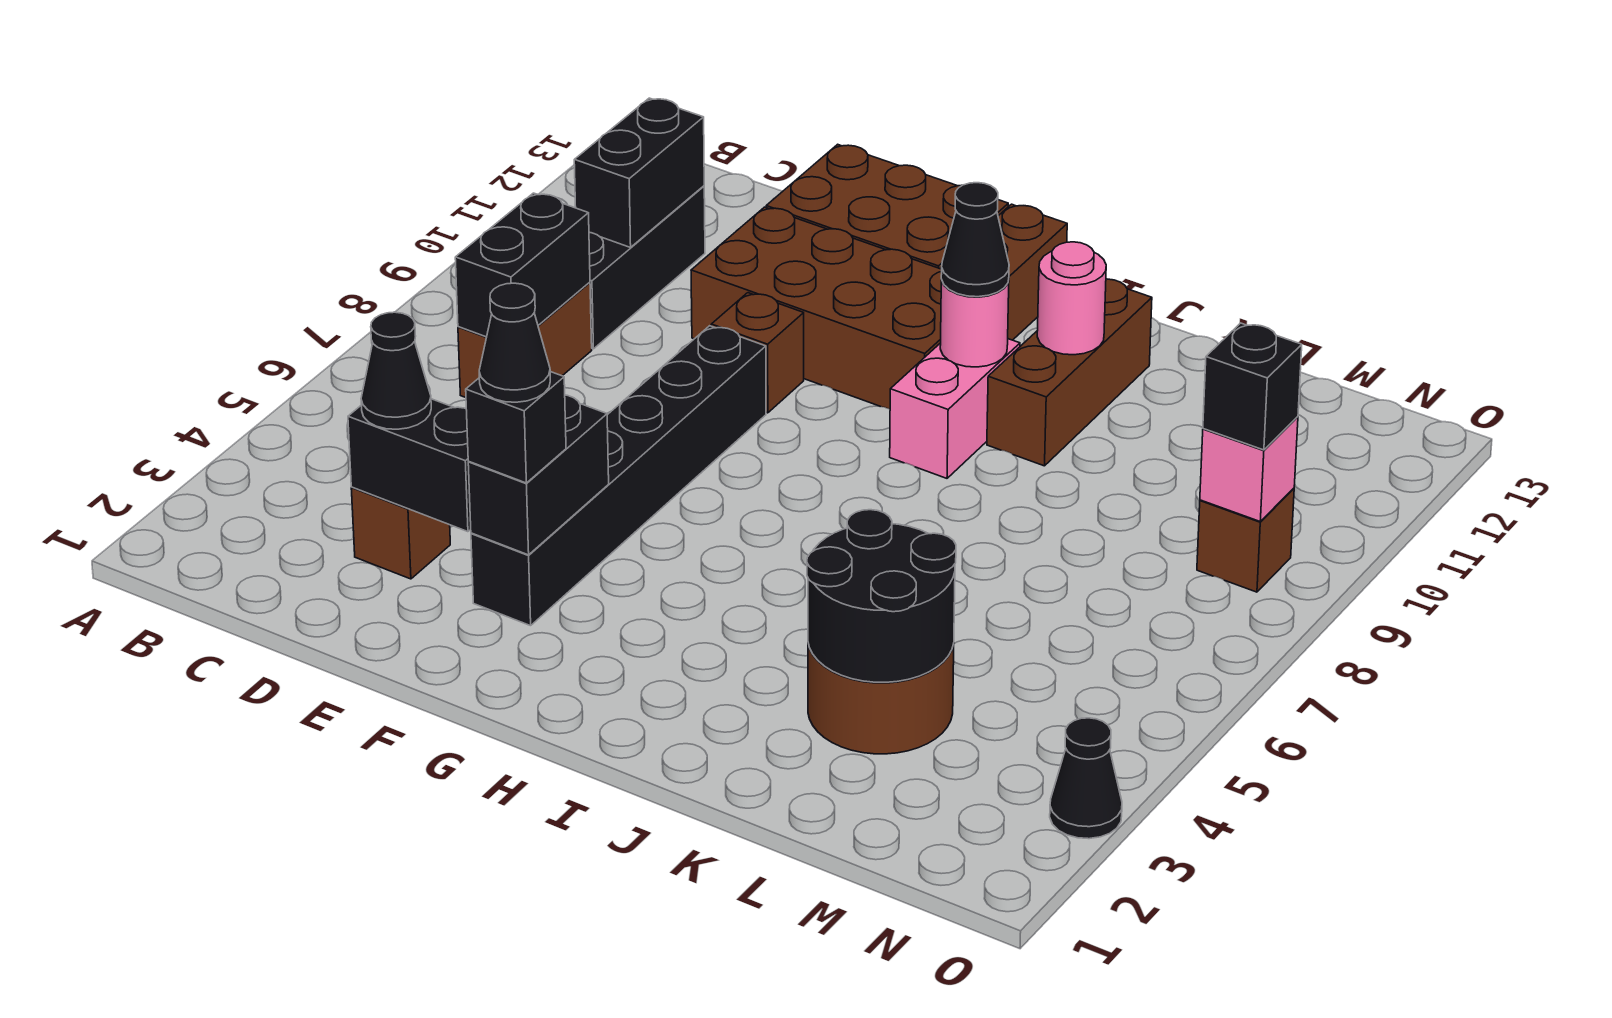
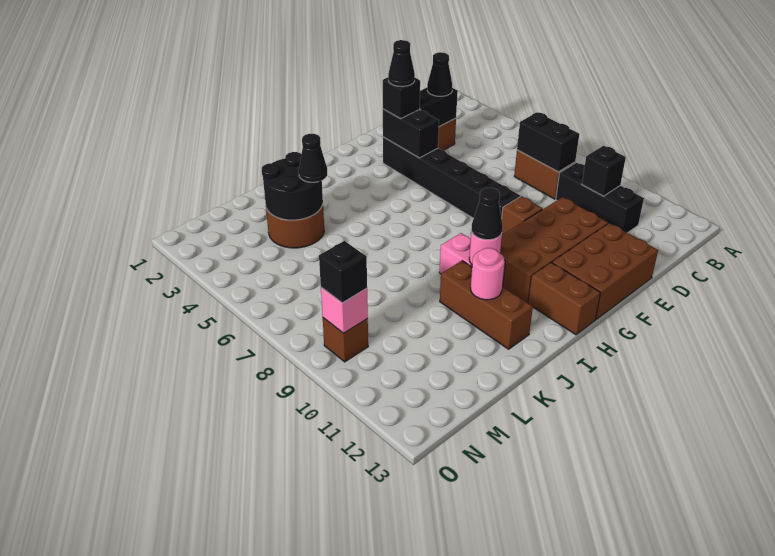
black 1x2 brick [574,98,704,247] -> black 1x1 brick [582,146,626,196]
black 1x1 cone [1050,718,1122,839] -> black 1x1 cone moved to [299,134,327,182]

